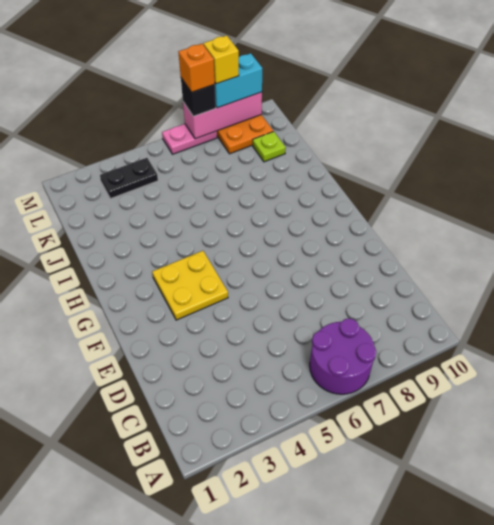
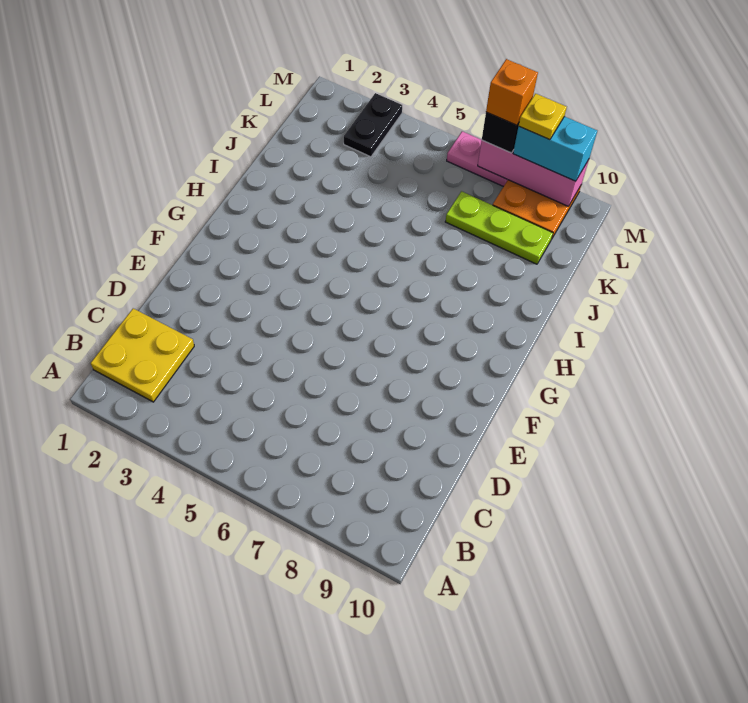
purple 2x2 round brick [310,318,376,394] -> none
yellow 2x2 plate [152,251,228,320] -> yellow 2x2 plate moved to [91,309,194,402]
lime 1x1 plate [253,131,286,162] -> lime 1x3 plate [445,191,553,264]
black 1x2 plate [100,158,158,199] -> black 1x2 plate turned to [344,93,402,157]
yellow 1x1 brick [203,35,239,84] -> yellow 1x1 plate [519,94,567,140]

